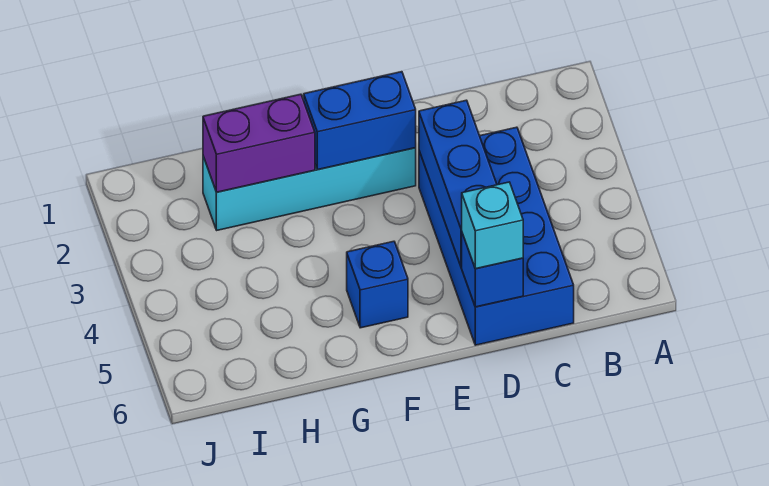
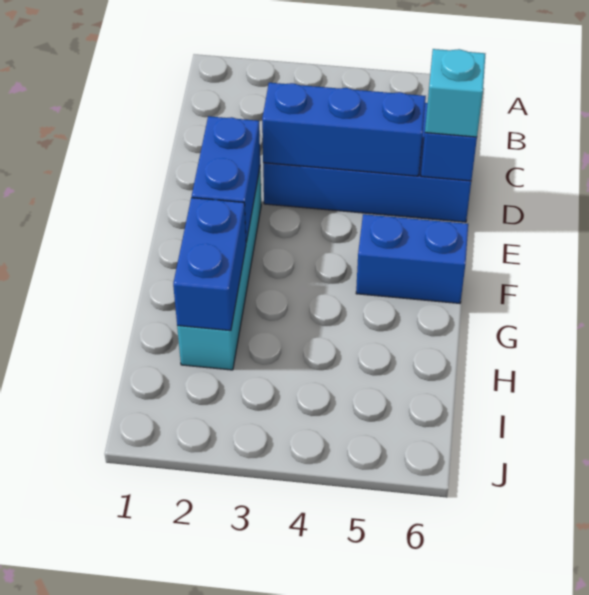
blue 1x1 brick [347,241,408,328] -> blue 1x2 brick [356,214,468,303]
purple 1x2 brick [203,94,315,192] -> blue 1x2 brick [173,198,246,331]

